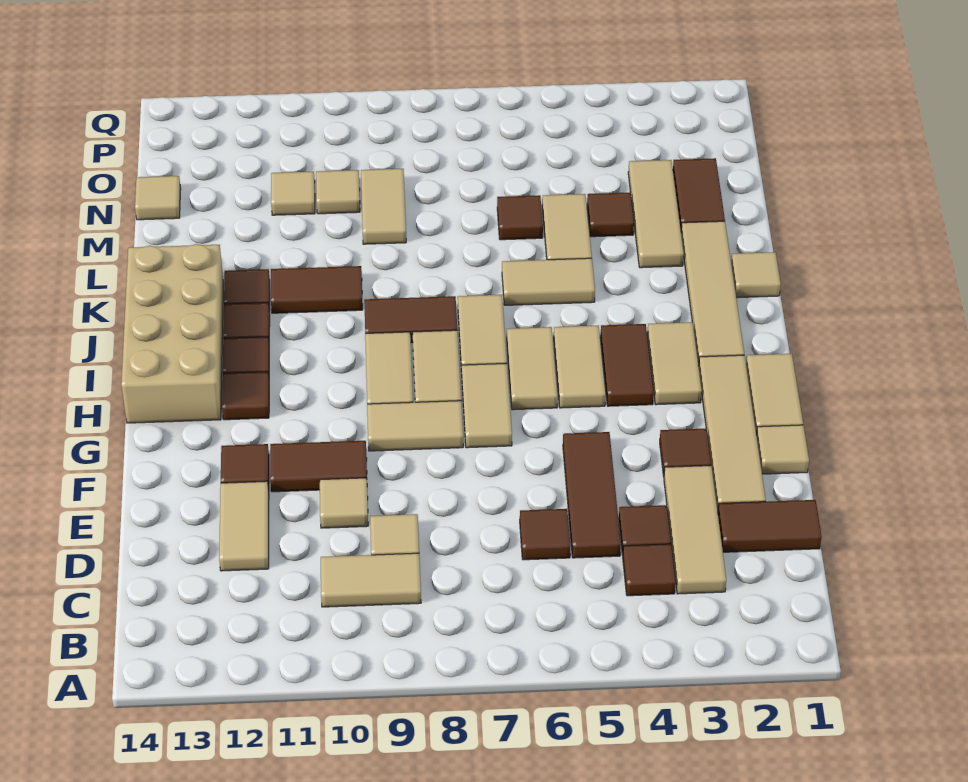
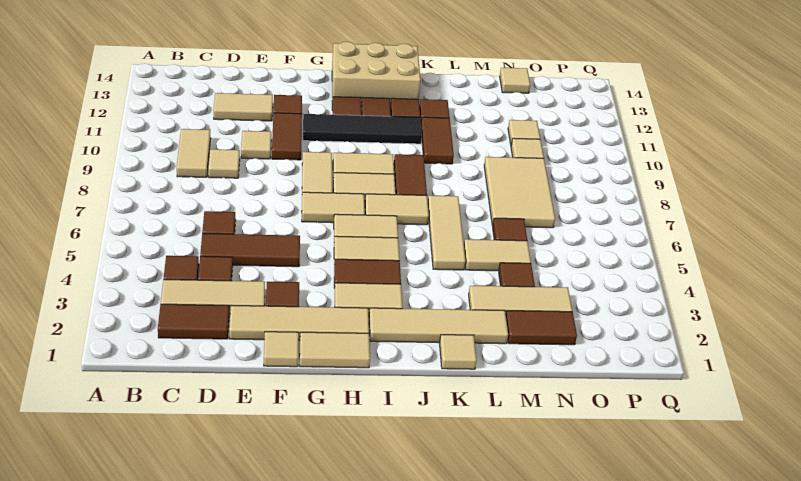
brown 1x2 tile [718,500,821,552] -> brown 1x2 tile turned to [158,304,229,339]
none -> black 1x4 tile [303,114,422,144]
tan 2x4 brick [121,244,224,423] -> tan 2x3 brick [332,42,421,106]
tan 1x2 tile [502,258,595,305] -> tan 1x3 tile [428,196,466,270]
tan 1x2 tile [361,169,406,244] -> tan 2x3 tile [484,157,555,228]

